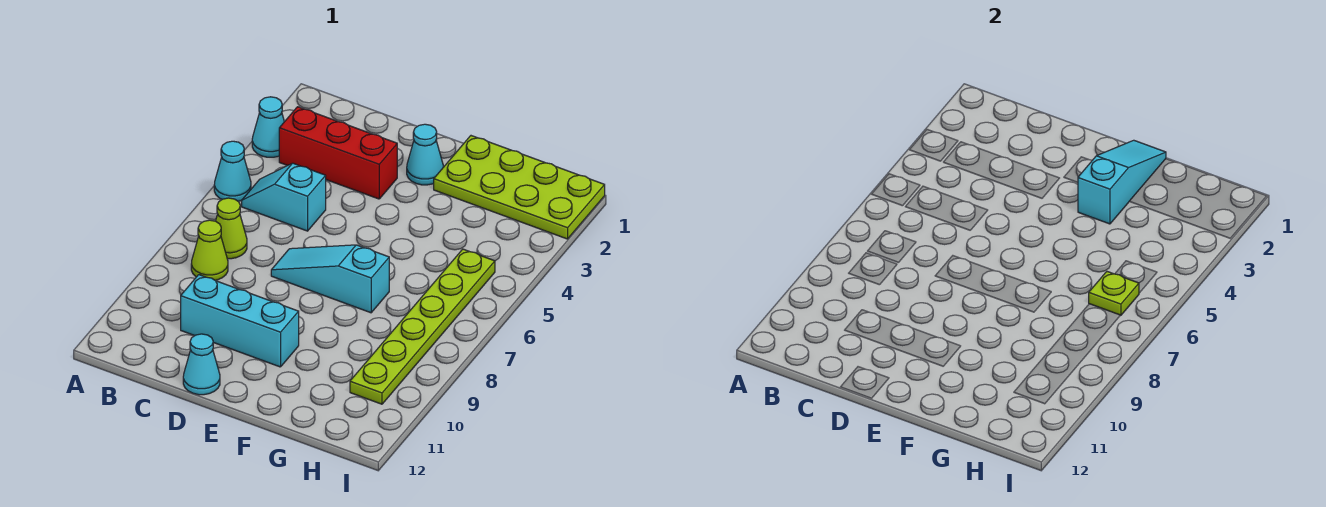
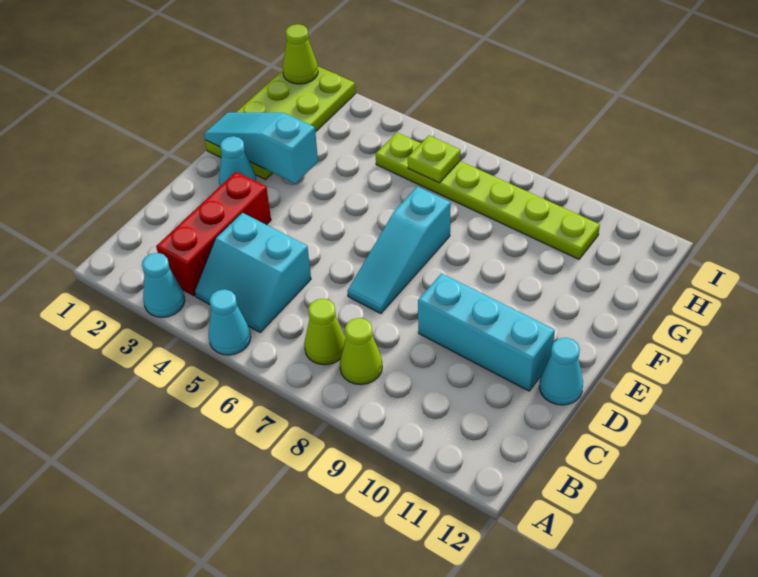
cyan 1x2 slope [242,163,326,231] -> cyan 2x2 slope [195,213,311,332]
cyan 1x3 brick [181,275,299,367] -> cyan 1x3 brick turned to [418,274,555,391]
none -> lime 1x1 cone [283,24,318,84]

